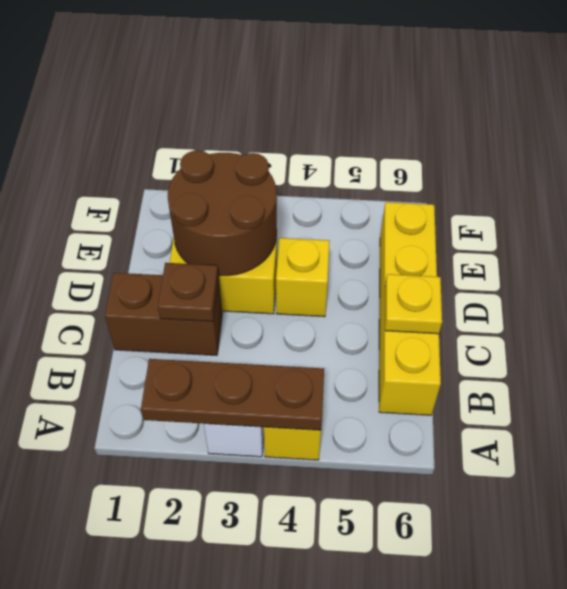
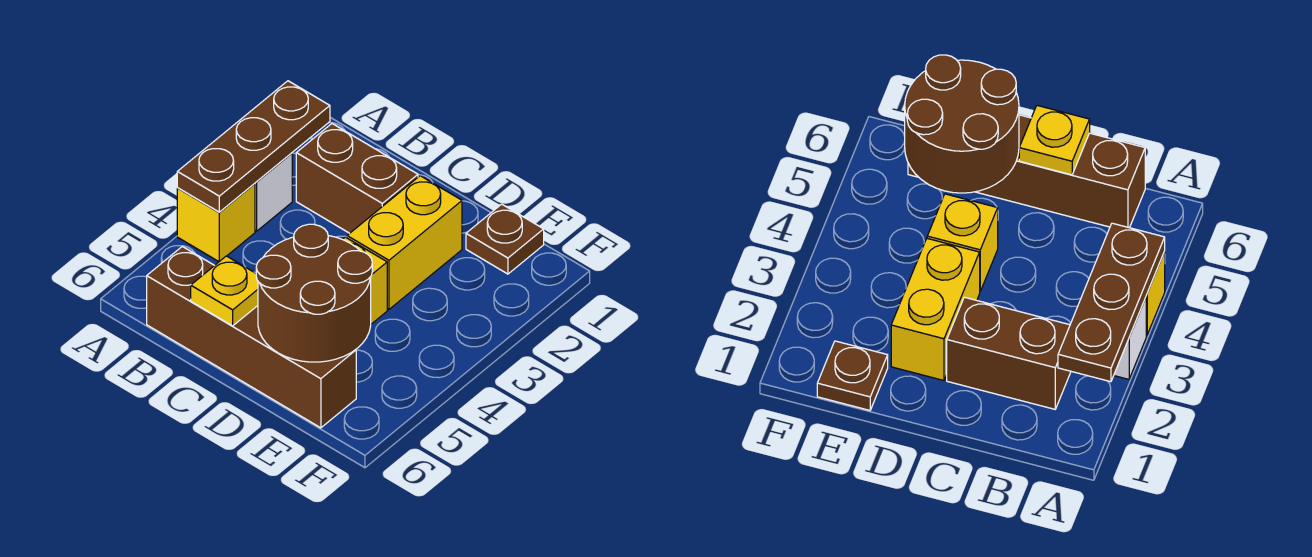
yellow 1x4 brick [379,202,441,415] -> brown 1x4 brick [147,246,356,428]
brown 1x2 brick [105,273,222,355] -> brown 1x2 brick turned to [296,124,418,233]
brown 1x1 plate [158,263,219,322] -> brown 1x1 plate moved to [466,204,544,274]
brown 2x2 round brick [168,151,277,276] -> brown 2x2 round brick moved to [256,224,372,362]

